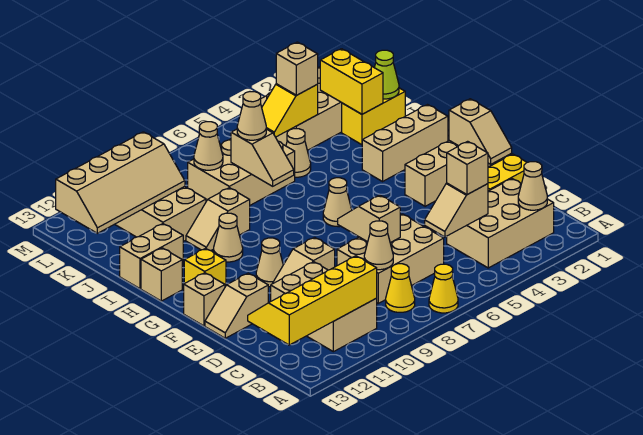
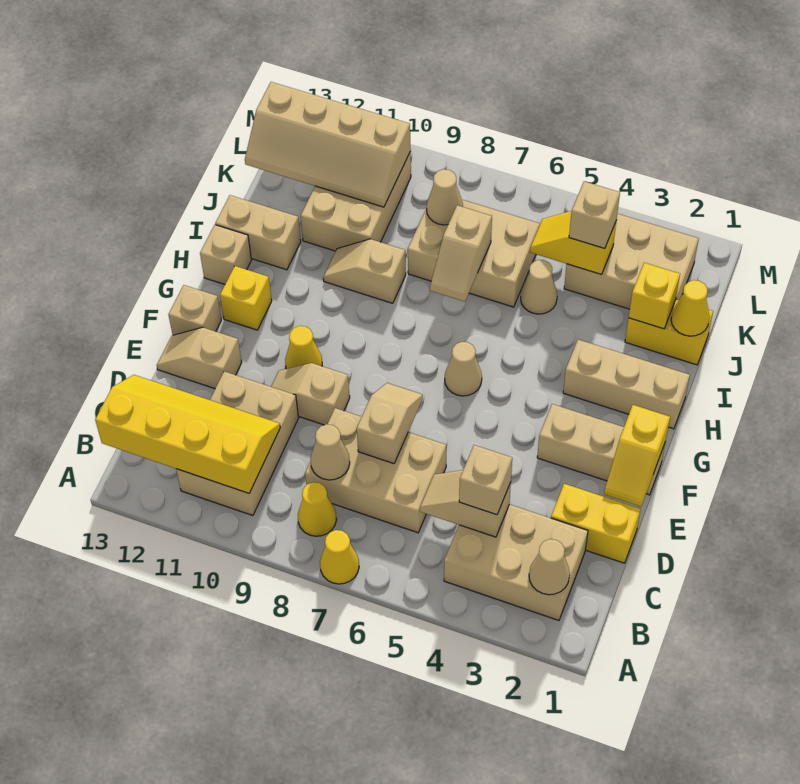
tan 1x2 slope [449,99,512,164] -> yellow 1x2 slope [604,405,670,507]
tan 1x1 cone [256,238,283,287] -> yellow 1x1 cone [285,326,322,369]
tan 1x1 cone [214,213,243,262] -> none
lime 1x1 cone [374,50,399,99] -> yellow 1x1 cone [671,280,710,336]
yellow 1x2 brick [320,49,383,114] -> yellow 1x1 brick [629,263,680,329]
tan 1x1 cone [237,92,266,140] -> none

